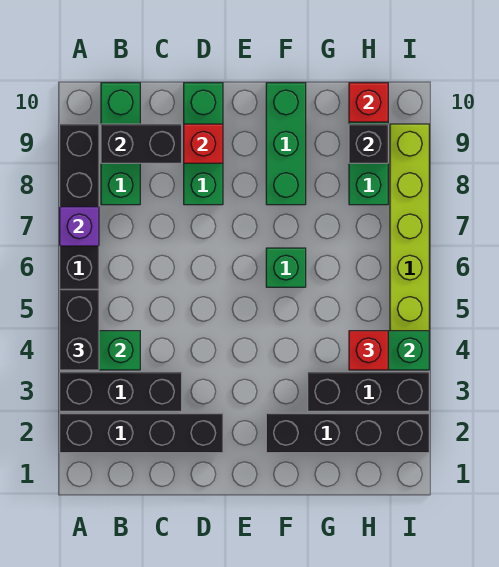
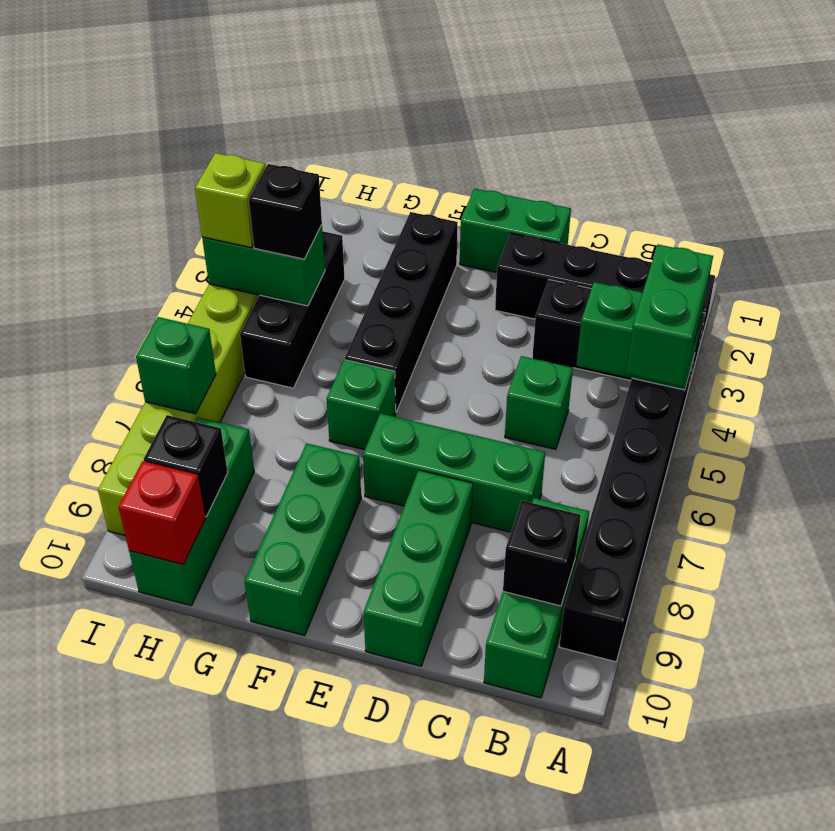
black 1x2 brick [60,289,99,370] -> green 1x2 brick [626,244,713,386]
purple 1x1 brick [60,207,99,246] -> none
black 1x2 brick [101,124,182,163] -> black 1x1 brick [503,501,581,606]
none -> green 1x1 brick [505,356,573,449]
none -> green 1x3 brick [363,413,545,532]
none -> green 1x2 brick [460,189,571,272]
red 1x1 brick [184,124,223,163] -> none
black 1x4 brick [266,413,429,453] -> black 1x4 brick turned to [345,212,458,412]
black 1x3 brick [308,372,429,411] -> black 1x3 brick turned to [240,231,345,388]
red 1x1 brick [349,331,388,370] -> black 1x1 brick [249,164,322,259]
none -> lime 1x1 brick [195,153,266,248]
none -> green 1x1 brick [136,317,216,414]

